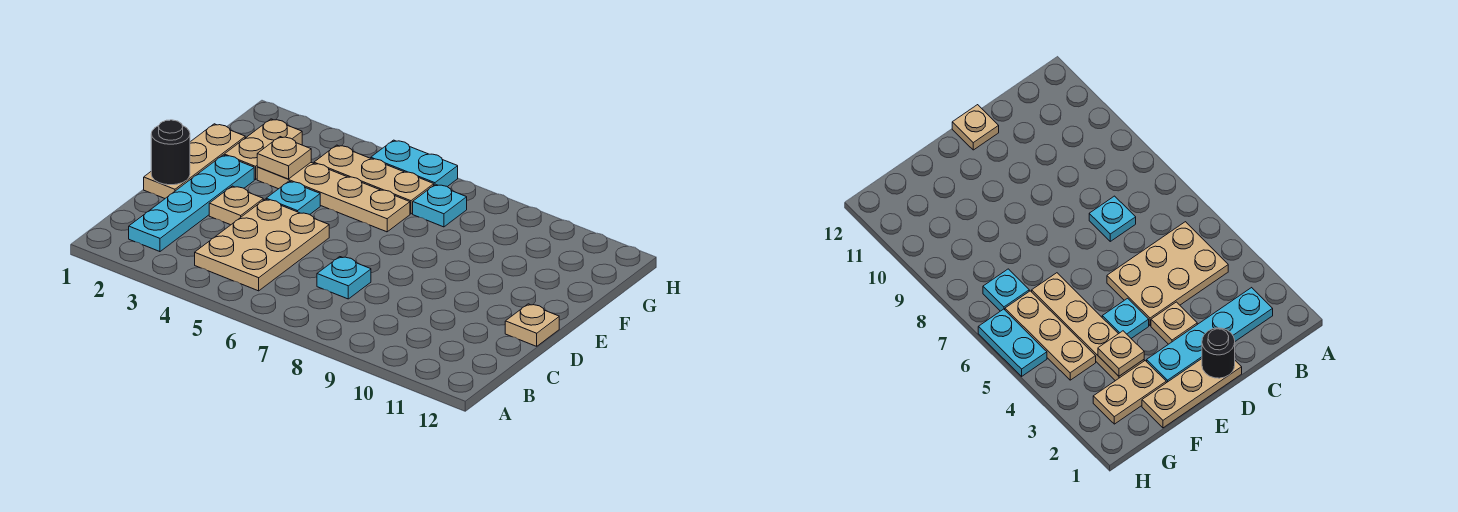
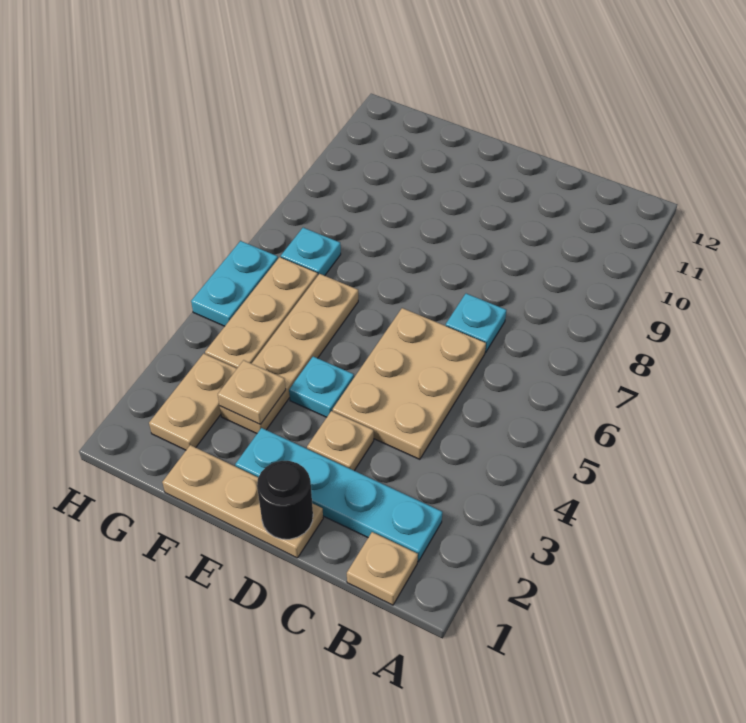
tan 2x3 plate [195,199,329,291] -> tan 2x3 plate turned to [333,308,486,459]
tan 1x1 plate [505,304,559,346] -> tan 1x1 plate moved to [347,532,418,605]
tan 1x2 plate [224,119,302,179] -> tan 1x2 plate turned to [149,353,237,450]

